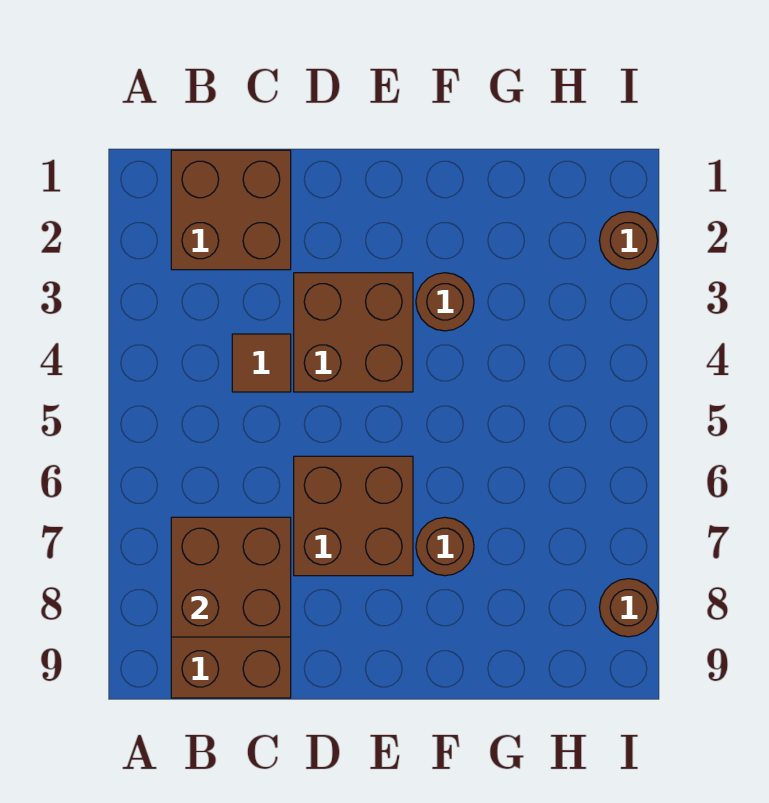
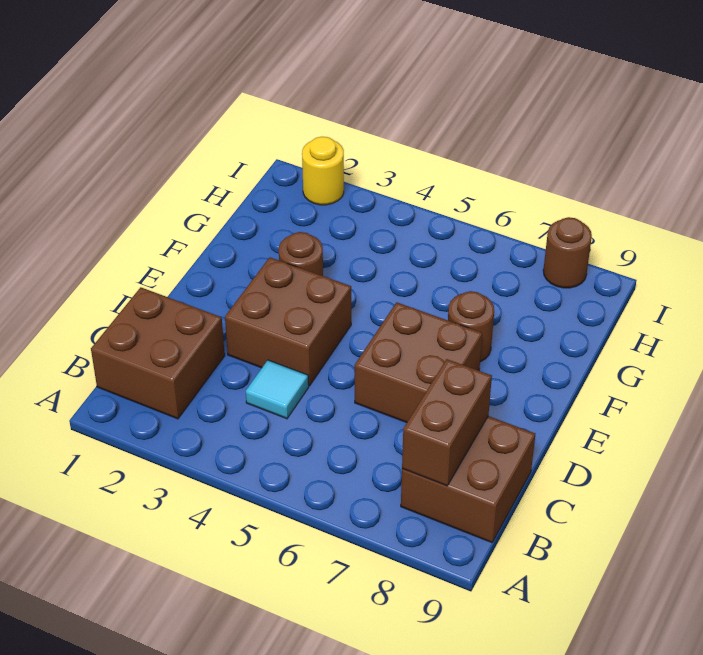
brown 2x2 brick [171,517,291,637] -> brown 1x2 brick [402,359,492,486]
brown 1x1 tile [232,334,291,392] -> cyan 1x1 tile [246,360,309,419]
brown 1x1 round brick [599,212,658,270] -> yellow 1x1 round brick [302,137,344,205]

